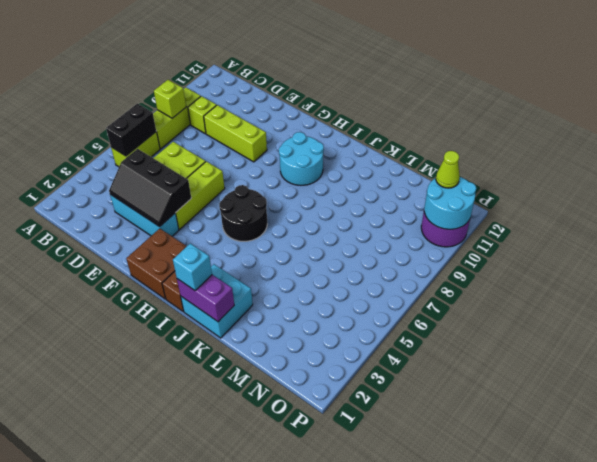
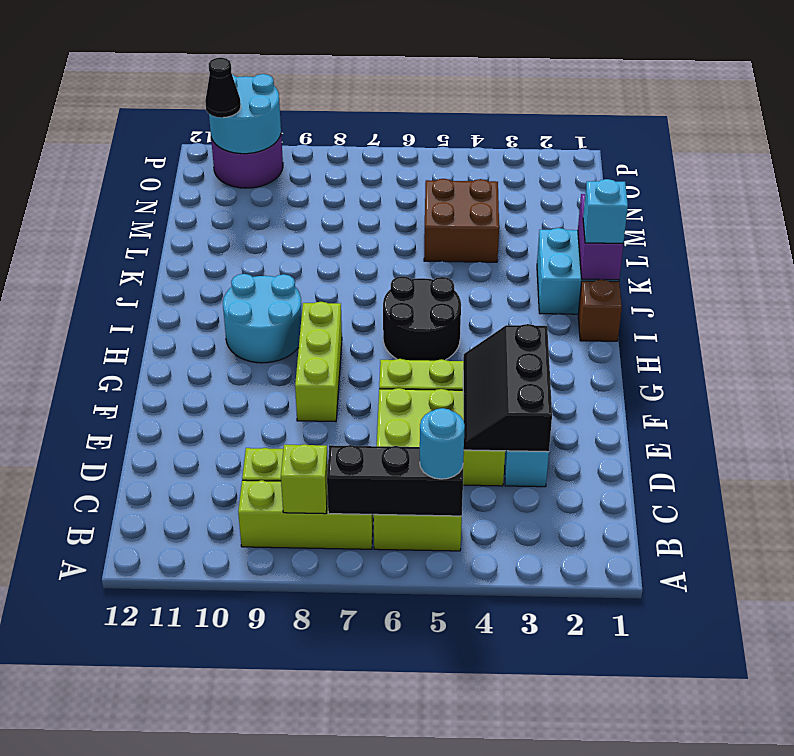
black 1x2 brick [106,104,156,156] -> black 1x3 brick [327,445,463,516]
none -> cyan 1x1 round brick [420,408,465,479]
black 2x3 slope [109,149,191,227] -> black 2x3 slope turned to [463,324,552,452]
lime 1x3 brick [204,105,267,162] -> lime 1x3 brick moved to [295,302,342,422]
brown 2x2 brick [126,229,187,299] -> brown 2x2 brick moved to [424,179,499,262]
lime 1x1 cone [436,151,460,188] -> black 1x1 cone [205,58,241,118]

